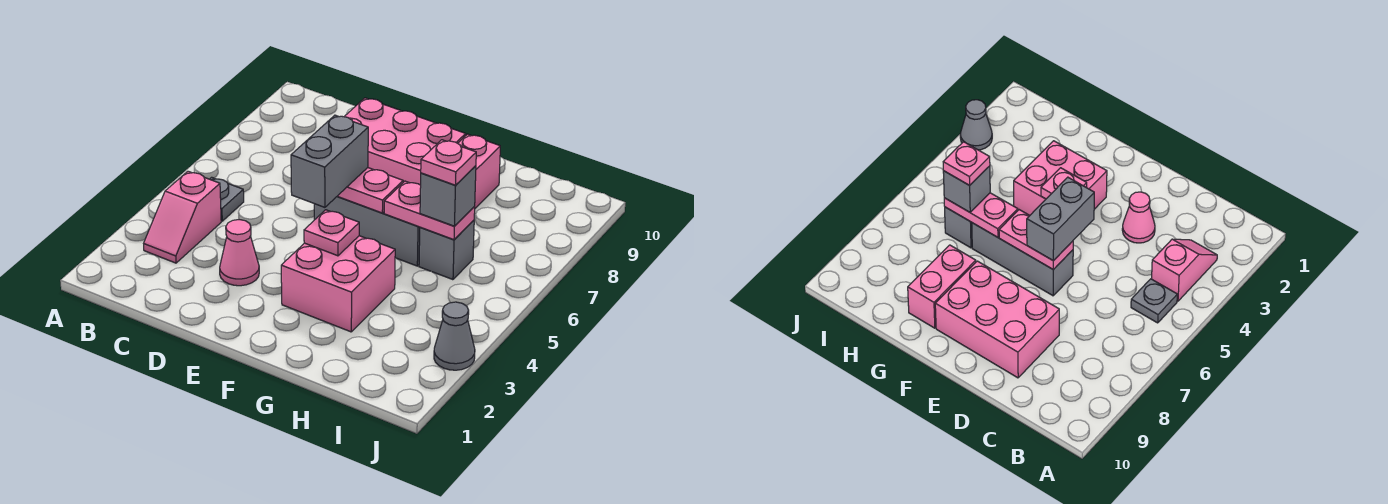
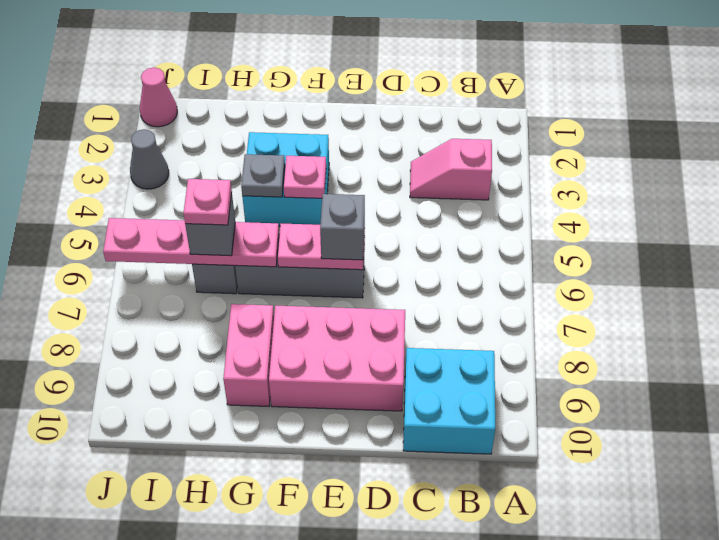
pink 1x2 slope [144,171,221,263] -> pink 1x2 slope turned to [410,139,492,200]
grey 1x1 plate [210,177,244,221] -> grey 1x1 plate moved to [241,154,285,197]
none -> cyan 2x2 brick [403,348,495,454]
pink 1x1 cone [220,220,259,286] -> pink 1x1 cone moved to [140,67,177,127]
grey 1x2 brick [291,115,368,207] -> grey 1x1 brick [320,194,365,260]
pink 2x2 brick [281,236,395,332] -> cyan 2x2 brick [242,132,329,226]
pink 1x2 plate [384,181,475,240] -> pink 1x4 plate [103,218,279,267]

